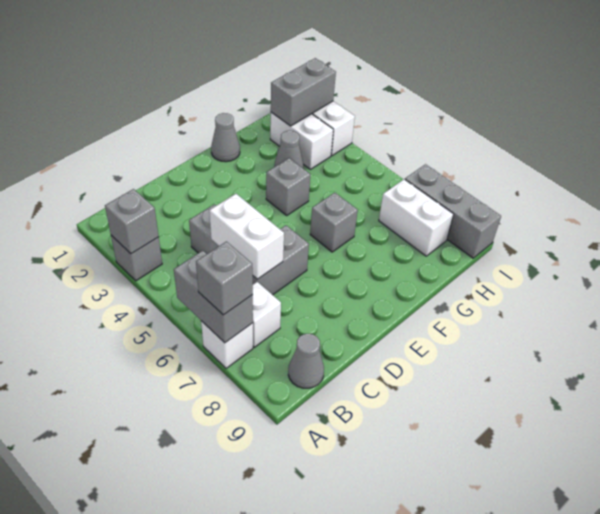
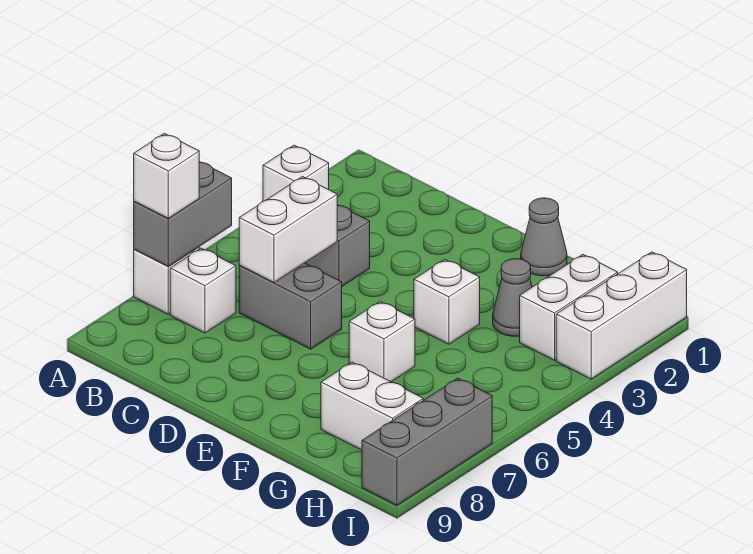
grey 1x1 brick [111,235,162,281] -> white 1x1 brick [263,145,329,201]
grey 1x1 brick [105,189,159,254] -> none
grey 1x1 brick [196,241,253,315] -> white 1x1 brick [134,133,199,218]
grey 1x1 cone [288,334,324,388] -> none
grey 1x1 brick [266,158,310,215] -> white 1x1 brick [414,259,480,344]
grey 1x1 brick [310,193,358,252] -> white 1x1 brick [349,302,415,382]
grey 1x2 brick [271,58,336,126] -> none
white 1x2 brick [379,179,453,256] -> white 1x2 brick turned to [321,362,423,450]

